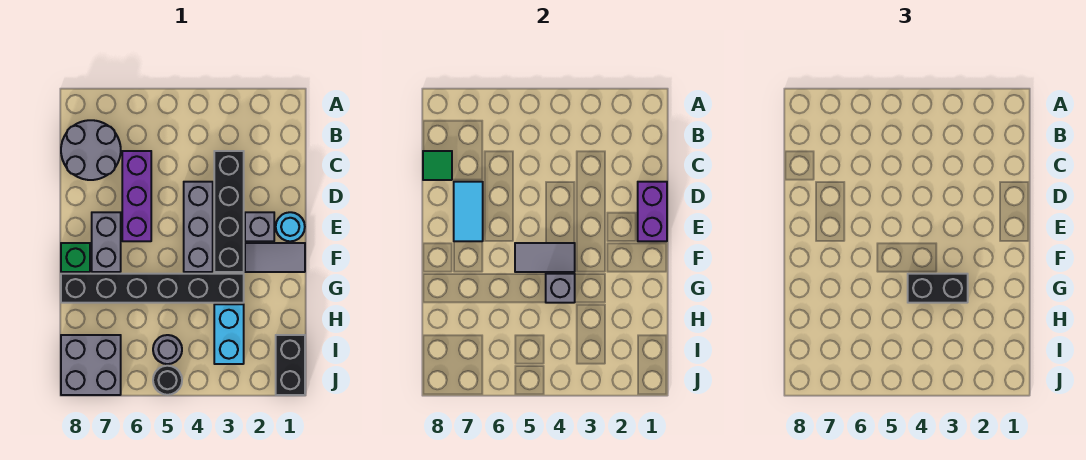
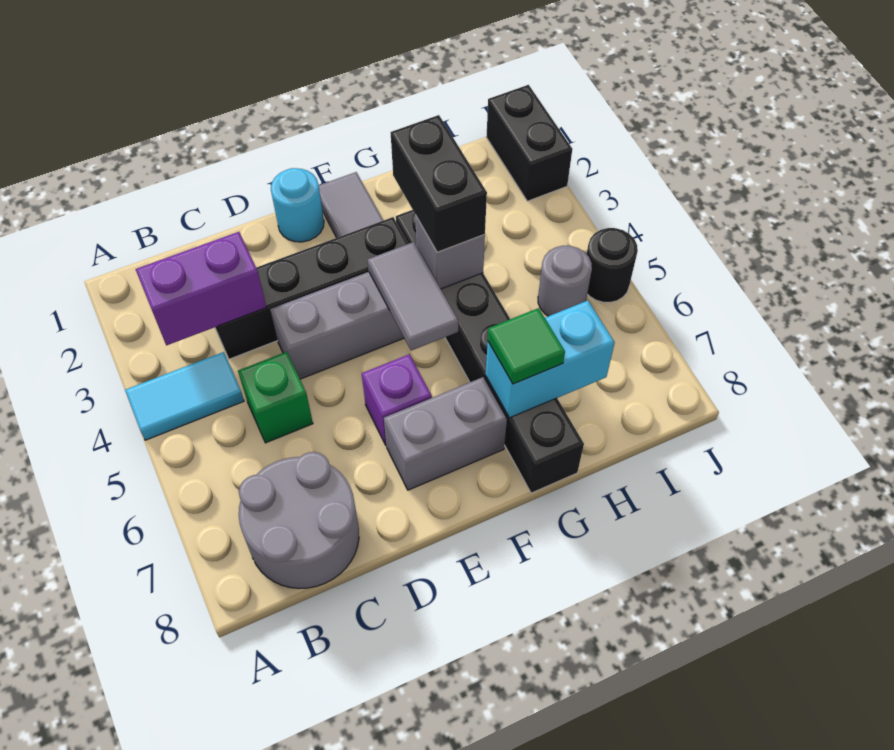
purple 1x3 brick [122,151,151,241] -> purple 1x1 brick [362,354,432,445]
green 1x1 tile [423,151,452,180] -> green 1x1 tile moved to [488,308,565,384]
purple 1x2 brick [638,182,667,241] -> purple 1x2 brick moved to [136,232,266,345]
cyan 1x2 tile [454,182,483,241] -> cyan 1x2 tile moved to [125,352,244,440]
grey 1x1 brick [245,212,274,241] -> none
green 1x1 brick [61,243,90,272] -> green 1x1 brick moved to [238,352,313,443]
cyan 1x2 brick [214,304,244,364] -> cyan 1x2 brick moved to [486,301,615,418]
black 1x2 brick [276,335,305,395] -> black 1x2 brick turned to [486,85,572,201]
grey 2x2 brick [61,335,121,395] -> none

